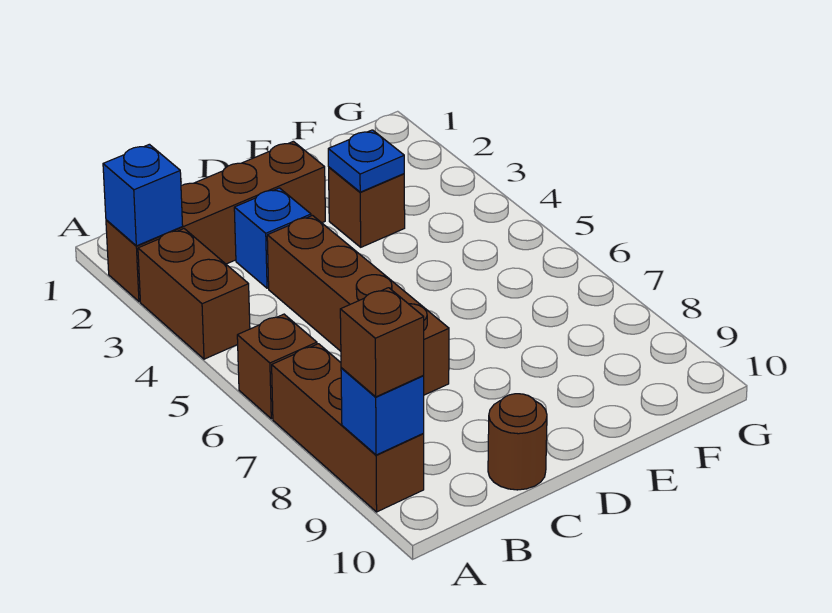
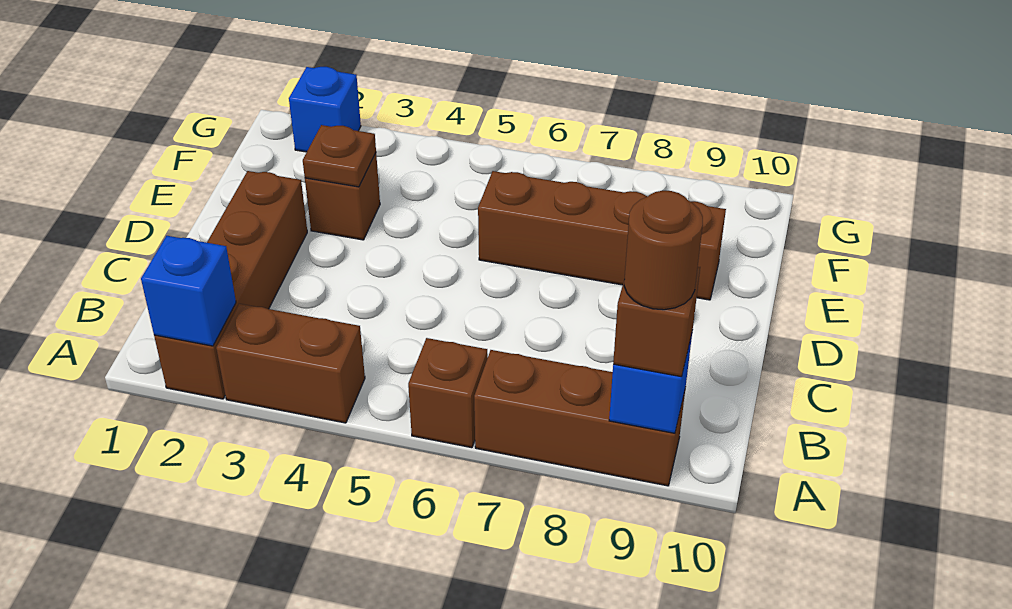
blue 1x1 brick [234,188,311,288] -> blue 1x1 brick moved to [289,67,361,152]
brown 1x4 brick [267,216,449,395] -> brown 1x4 brick moved to [478,171,726,300]
brown 1x1 round brick [488,394,547,490] -> brown 1x1 round brick moved to [624,191,703,310]
blue 1x1 plate [328,130,404,192] -> brown 1x1 plate [303,125,376,187]

